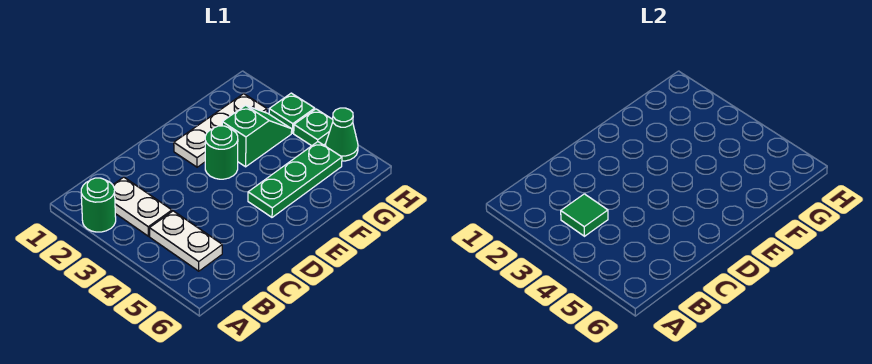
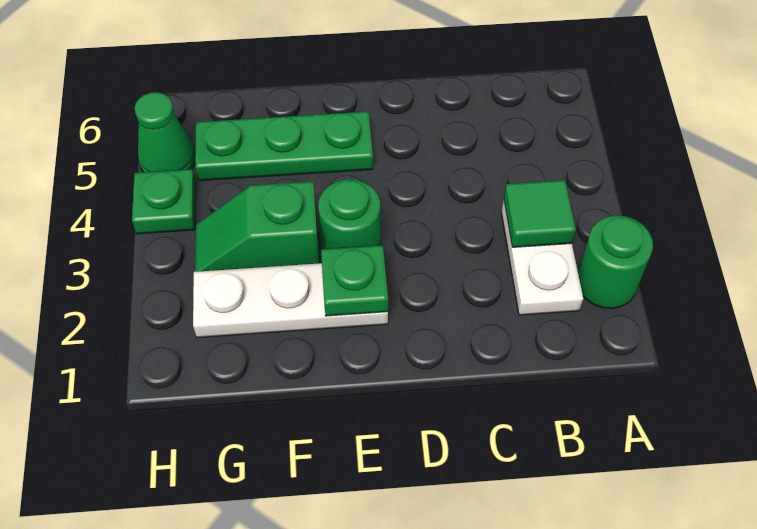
white 1x2 plate [150,211,222,271] -> none
green 1x1 plate [269,93,315,133] -> green 1x1 plate moved to [321,245,388,316]

